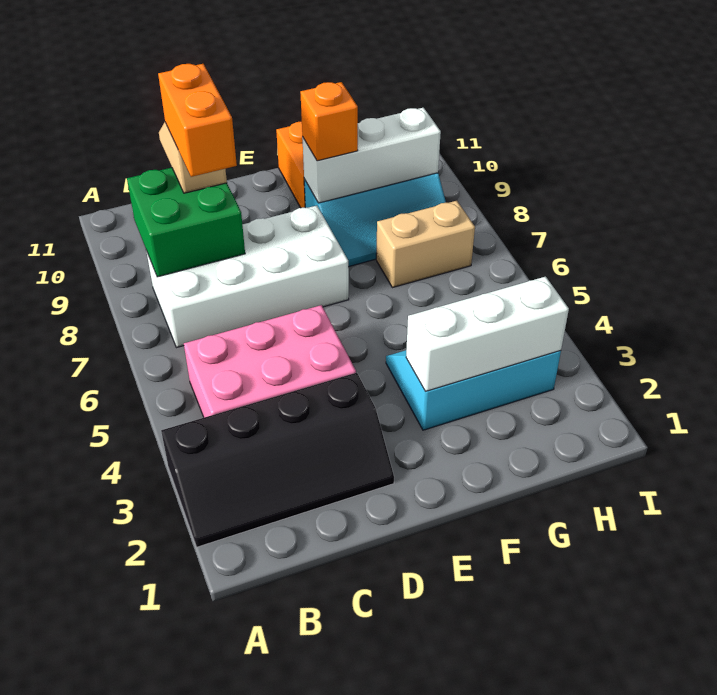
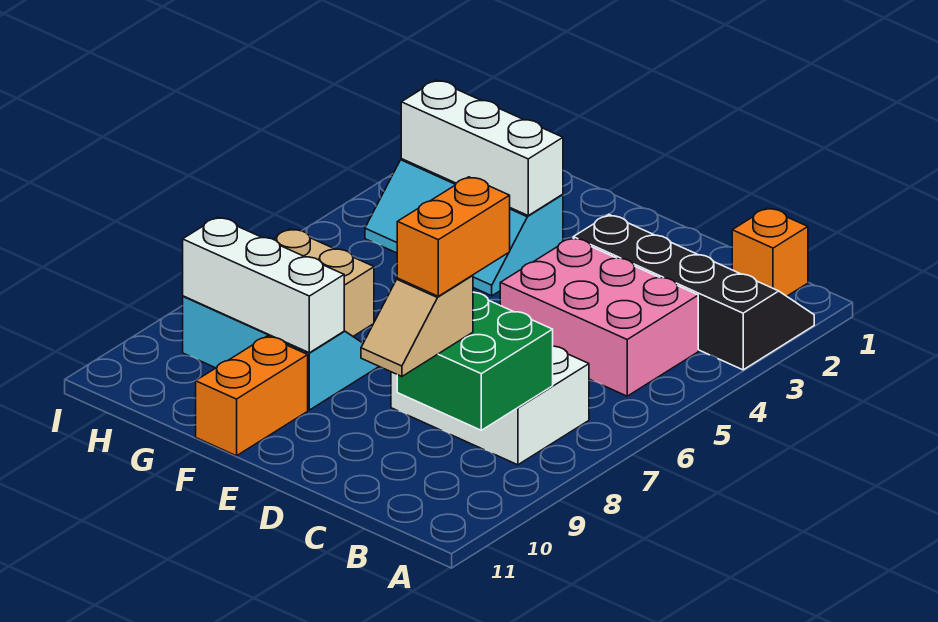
white 2x4 brick [146,206,349,348] -> white 2x3 brick [391,346,589,465]
orange 1x1 brick [300,82,358,161] -> orange 1x1 brick moved to [732,208,808,296]

